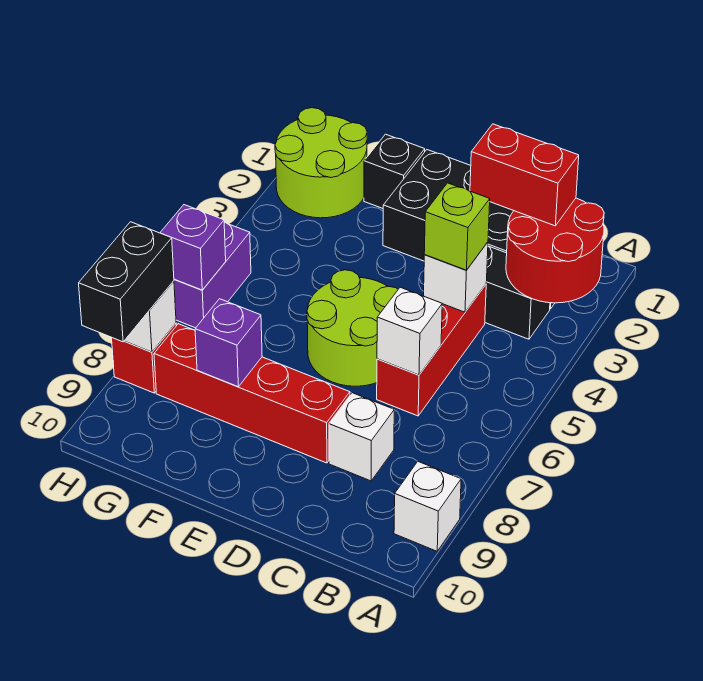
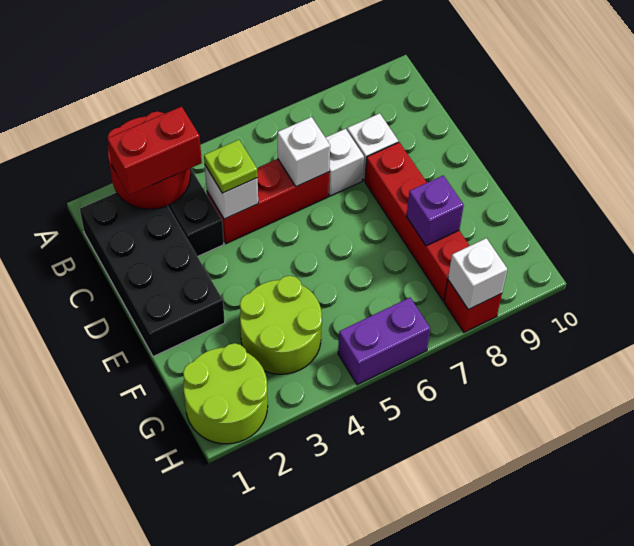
white 1x1 brick [394,462,461,551] -> white 1x1 brick moved to [325,129,364,196]
red 1x2 brick [470,124,579,226] -> red 1x2 brick turned to [108,106,202,195]
lime 1x1 brick [424,183,490,270] -> lime 1x1 plate [204,140,258,193]
lime 2x2 round brick [307,270,398,386] -> lime 2x2 round brick moved to [240,276,322,374]
black 1x1 brick [364,134,425,208] -> none
purple 1x1 brick [160,205,226,290] -> none
black 1x2 brick [79,222,174,342] -> none

